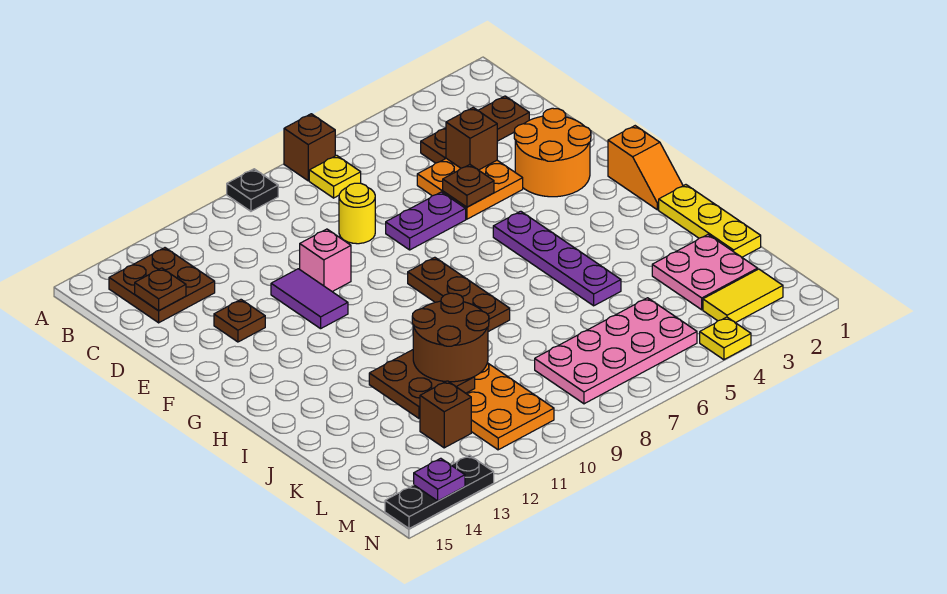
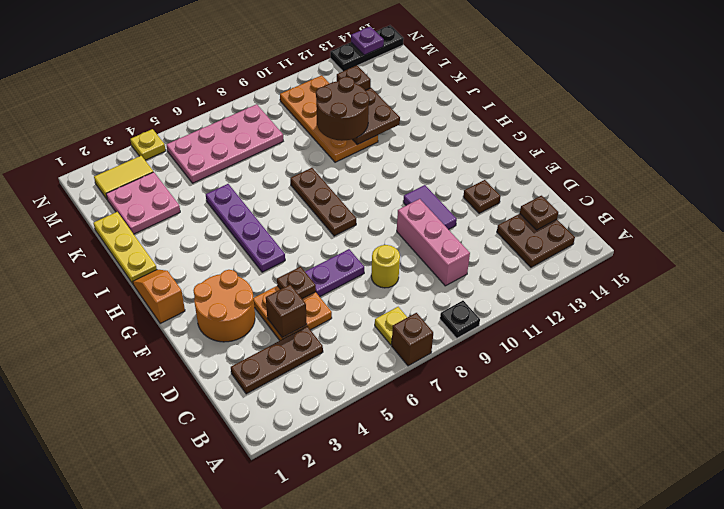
pink 1x1 brick [300,229,351,292] -> pink 1x3 brick [397,199,470,286]

